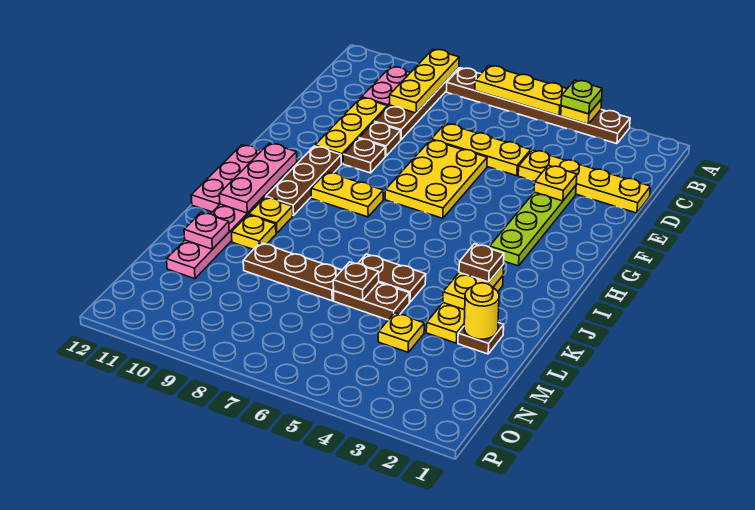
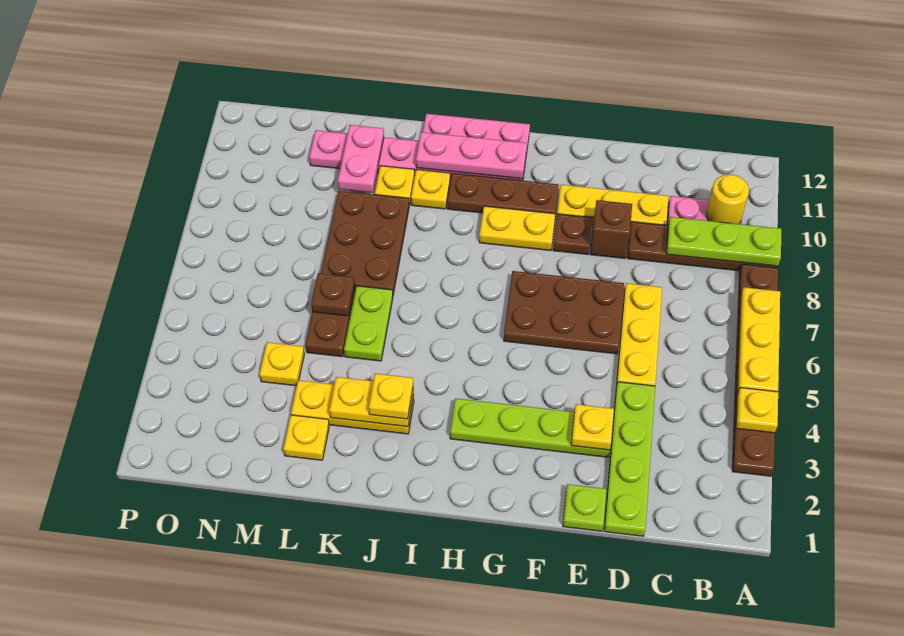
lime 1x1 plate [561,80,602,114] -> lime 1x1 plate moved to [563,484,607,531]
yellow 1x3 plate [390,49,459,113] -> lime 1x3 plate [666,217,781,266]
yellow 1x4 plate [518,150,650,213] -> lime 1x4 plate [604,382,655,536]
yellow 2x3 plate [385,140,487,218] -> brown 2x3 plate [504,271,624,354]
brown 1x1 plate [359,122,401,156] -> brown 1x1 brick [590,200,632,258]
yellow 1x2 plate [311,172,383,217] -> yellow 1x2 plate turned to [479,206,555,251]
brown 1x1 plate [459,244,504,282] -> yellow 1x1 plate [369,373,413,419]
brown 1x2 plate [358,254,426,302] -> lime 1x2 plate [344,286,393,361]
brown 1x1 plate [458,323,504,354] -> yellow 1x1 plate [283,415,329,460]
yellow 1x1 round brick [464,283,499,339] -> yellow 1x1 round brick moved to [707,175,749,224]
brown 1x3 plate [243,243,342,301] -> brown 2x3 plate [321,191,409,294]
pink 1x1 plate [184,212,229,249] -> pink 1x2 plate [338,125,384,193]

